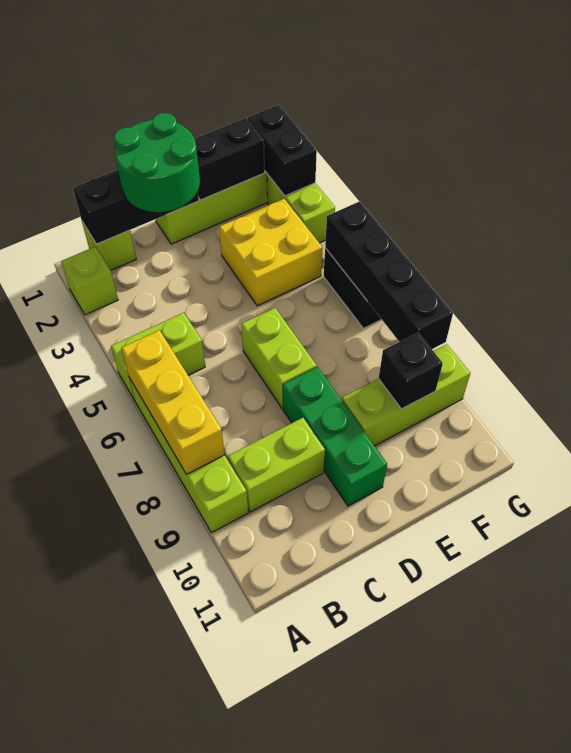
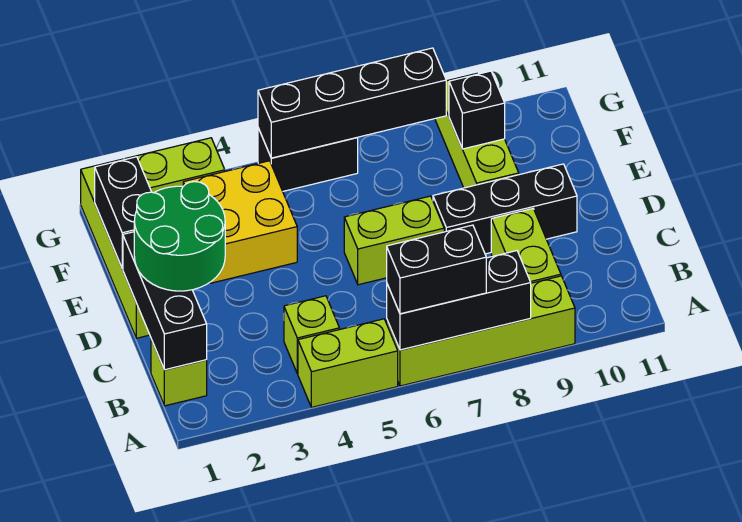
lime 1x1 brick [61,247,118,315] -> lime 1x1 brick moved to [284,296,339,374]
lime 1x2 brick [111,313,205,401] -> lime 1x2 brick turned to [298,319,398,407]
yellow 1x3 brick [122,330,225,474] -> black 1x3 brick [387,251,531,350]
green 1x3 brick [283,367,387,506] -> black 1x3 brick [433,164,577,254]
black 1x2 brick [248,105,317,196] -> black 1x2 brick moved to [387,225,486,314]

